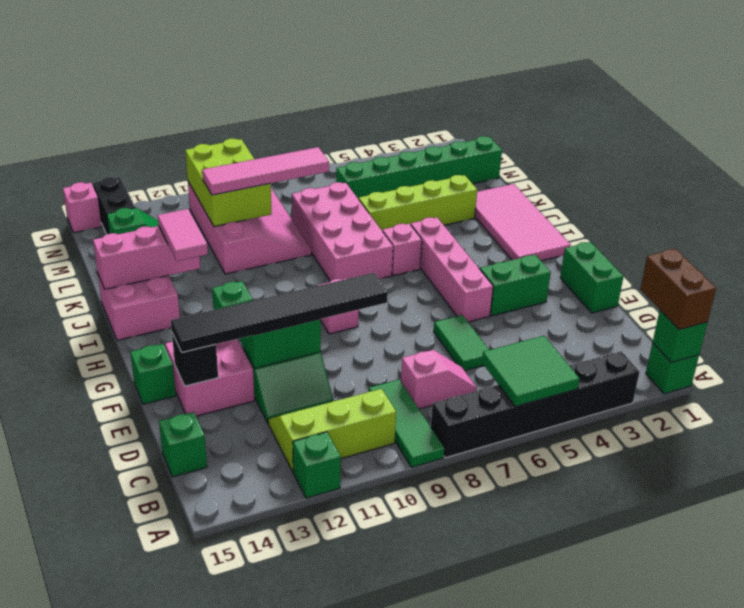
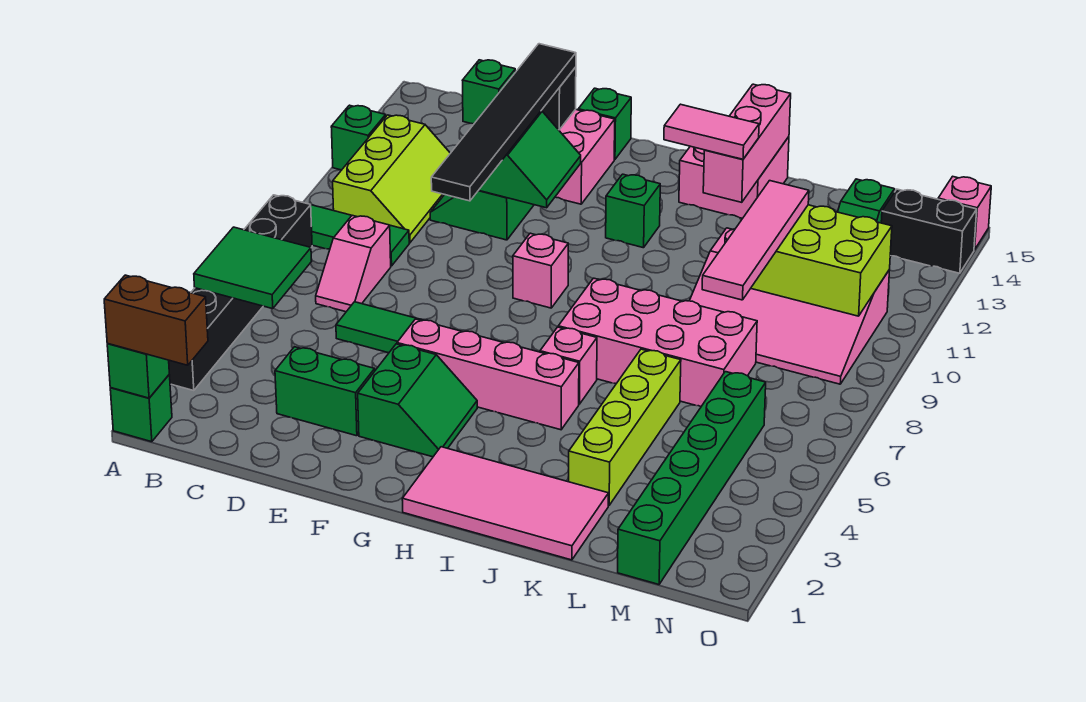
green 1x2 brick [560,242,623,313] -> green 1x2 brick moved to [275,347,375,436]

